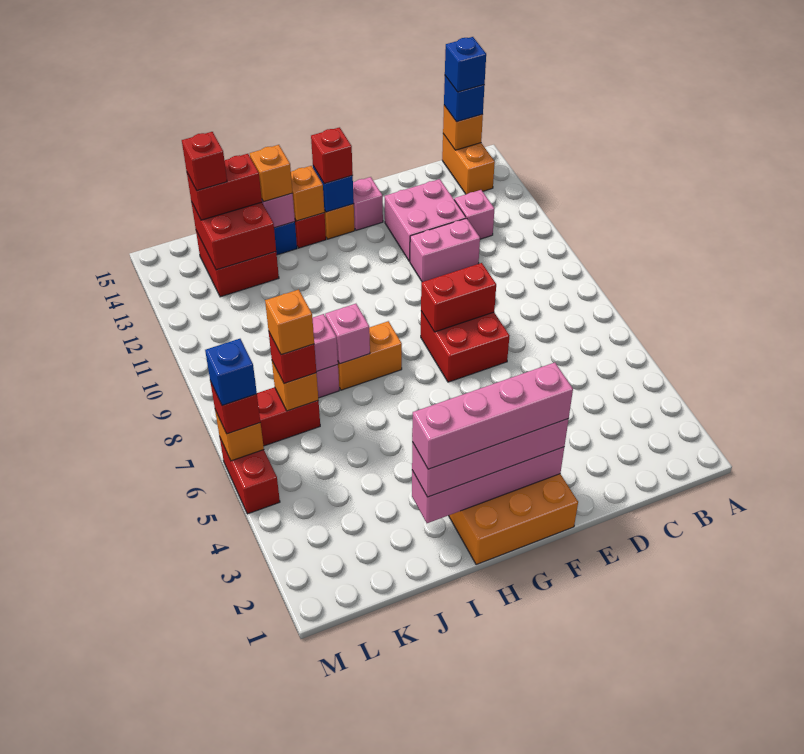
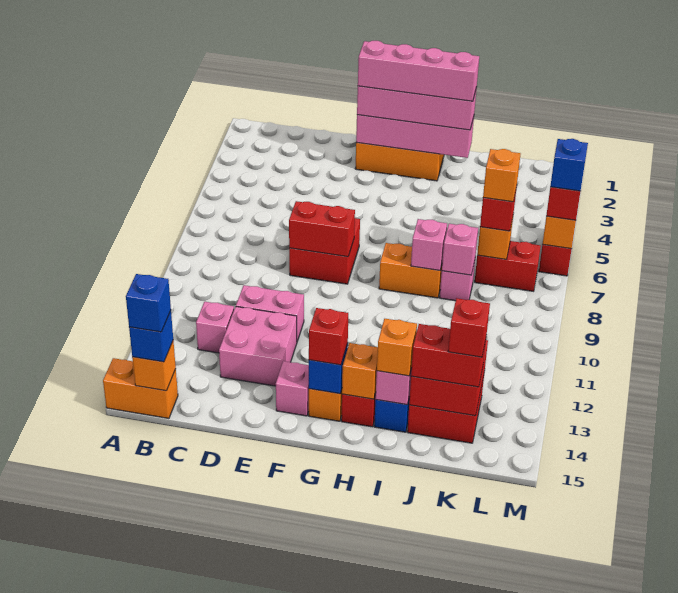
orange 1x2 brick [442,134,495,194] -> orange 1x2 brick turned to [103,358,178,418]

